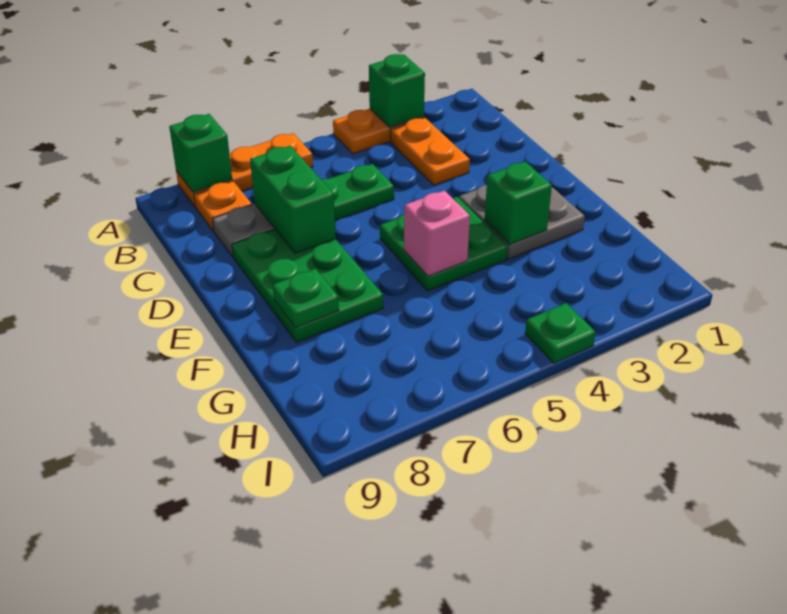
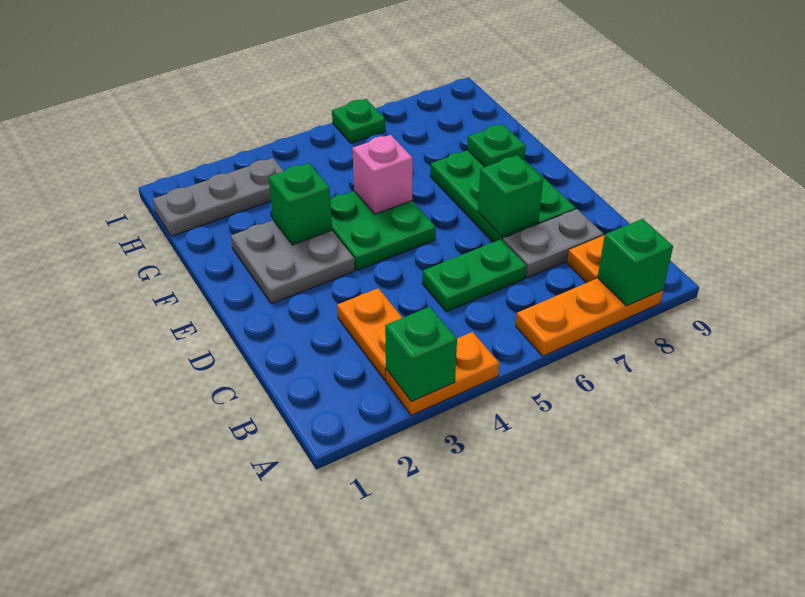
green 1x2 brick [250,146,336,253] -> green 1x1 brick [478,155,543,237]
none -> grey 1x3 plate [153,158,284,236]
green 1x1 plate [525,303,595,363] -> green 1x1 plate moved to [332,99,385,143]

